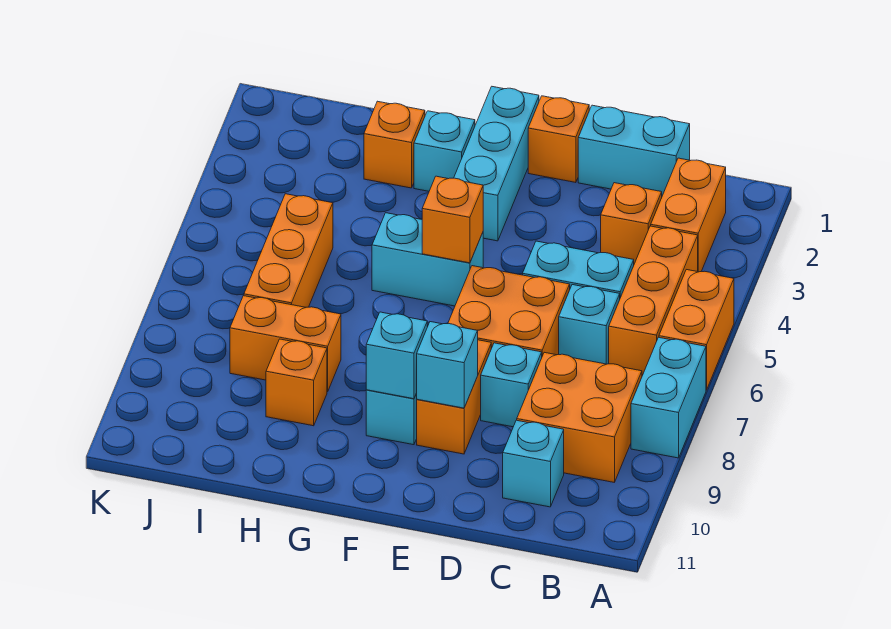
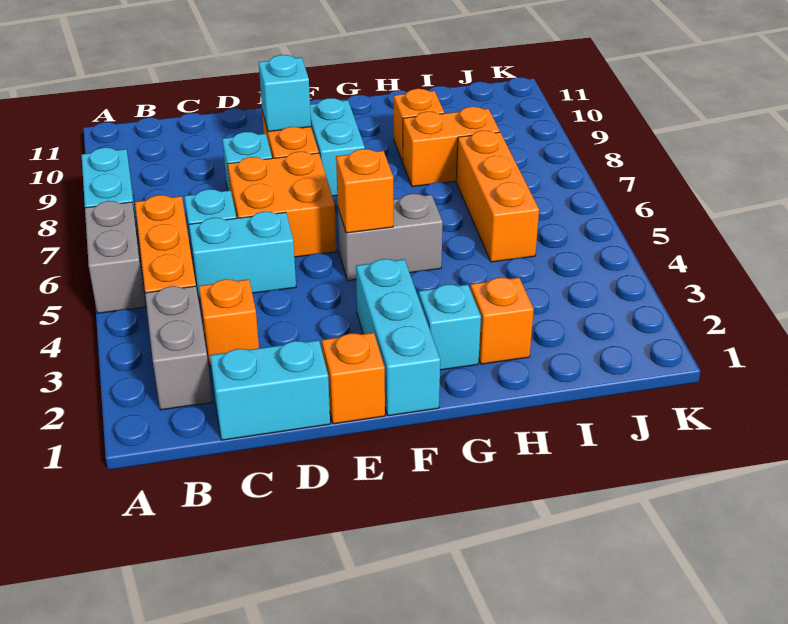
orange 1x2 brick [659,270,734,390] -> grey 1x2 brick [85,201,146,313]
orange 1x2 brick [651,158,726,272] -> grey 1x2 brick [145,286,213,410]
orange 2x2 brick [517,352,642,482] -> none
cyan 1x1 brick [503,420,564,507] -> none
cyan 1x2 brick [372,213,483,306] -> grey 1x2 brick [338,194,443,281]
cyan 1x1 brick [366,312,427,399] -> none

